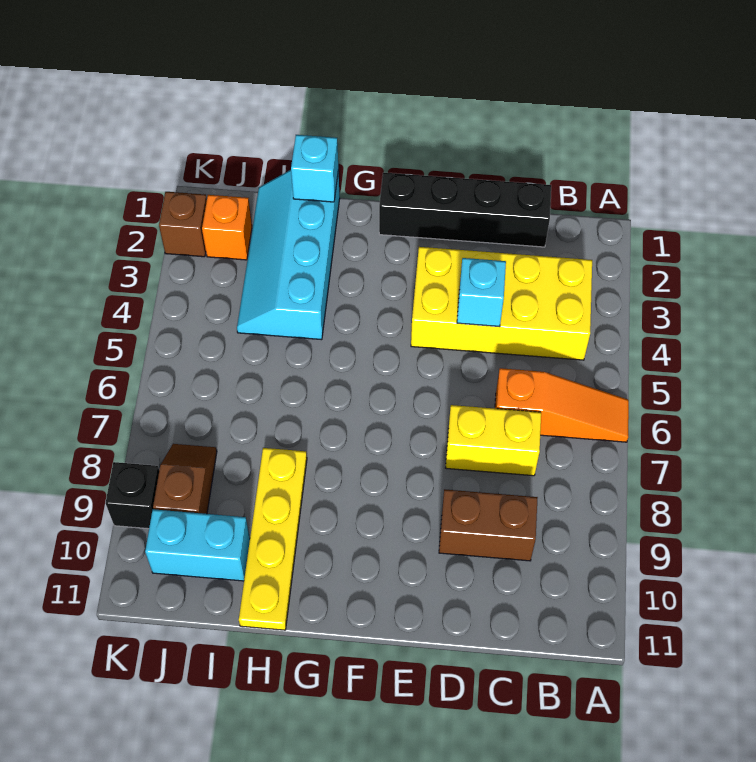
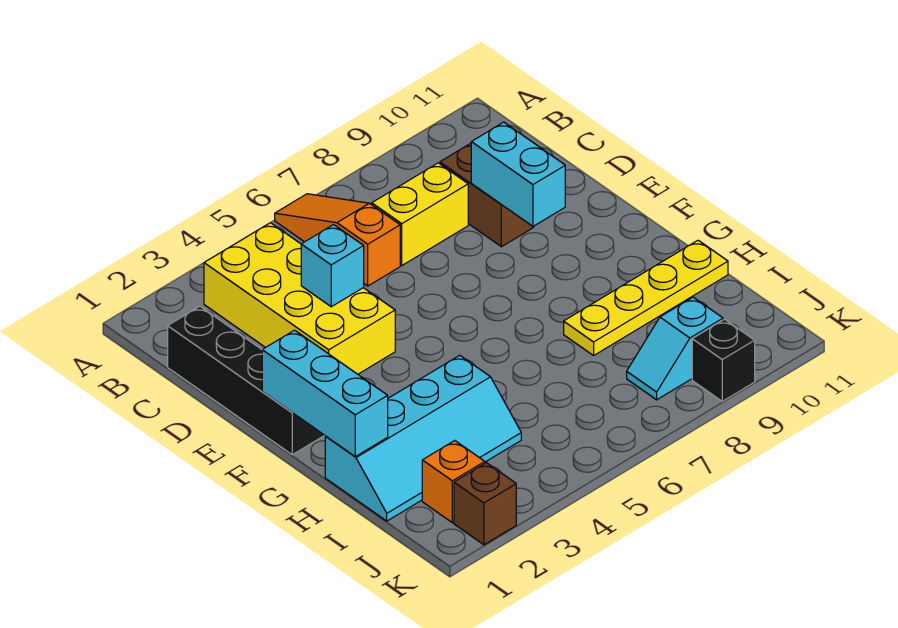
yellow 1x2 brick [446,405,541,476] -> yellow 1x2 brick turned to [372,163,468,265]
cyan 1x1 brick [291,135,338,202] -> cyan 1x3 brick [262,330,388,456]
cyan 1x2 brick [145,509,250,581] -> cyan 1x2 brick moved to [471,122,565,226]
brown 1x2 slope [153,444,217,514] -> cyan 1x2 slope [627,297,723,400]

